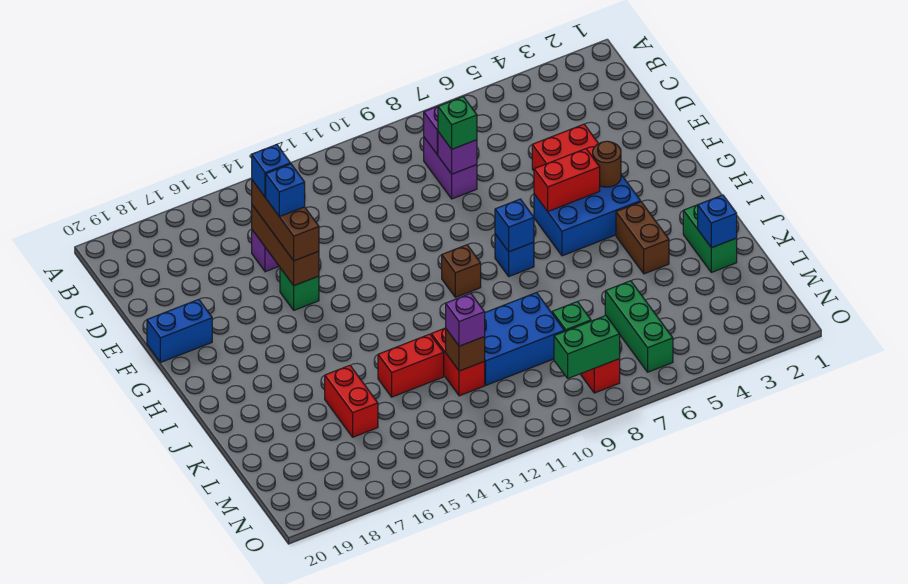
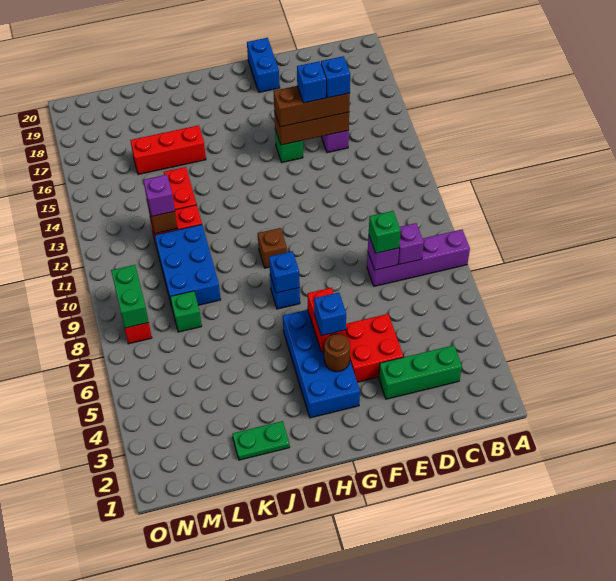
purple 1x2 brick [424,138,477,199] -> purple 1x4 brick [367,230,470,286]
blue 2x3 brick [534,175,641,256] -> blue 2x4 brick [283,310,360,418]
brown 1x2 brick [616,202,669,274] -> none
green 1x2 brick [683,205,737,272] -> green 1x2 plate [232,421,290,460]
blue 1x1 brick [698,195,737,248] -> blue 1x1 brick moved to [314,292,346,336]
red 1x2 brick [325,365,378,437] -> red 1x3 brick [130,125,206,175]
green 1x3 brick [605,281,673,372] -> green 1x3 brick moved to [379,345,462,399]

